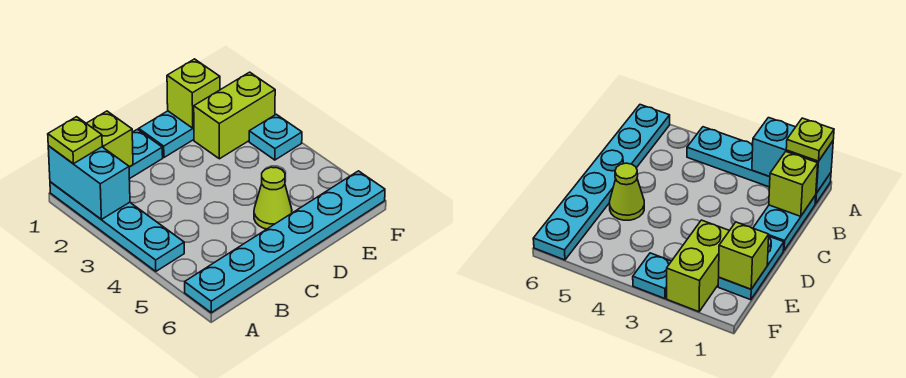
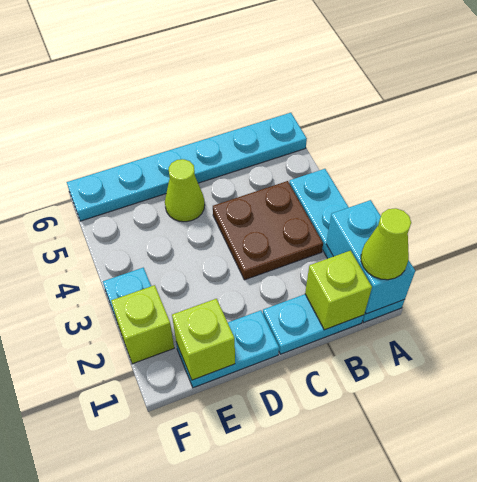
lime 1x1 plate [48,117,102,164] -> lime 1x1 cone [361,208,411,280]
none -> brown 2x2 plate [213,181,323,280]
lime 1x2 brick [194,72,275,159] -> lime 1x1 brick [111,285,174,364]

